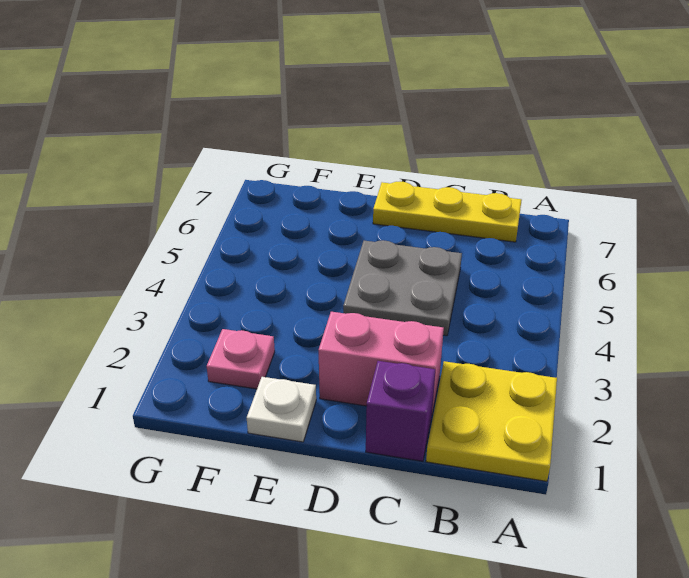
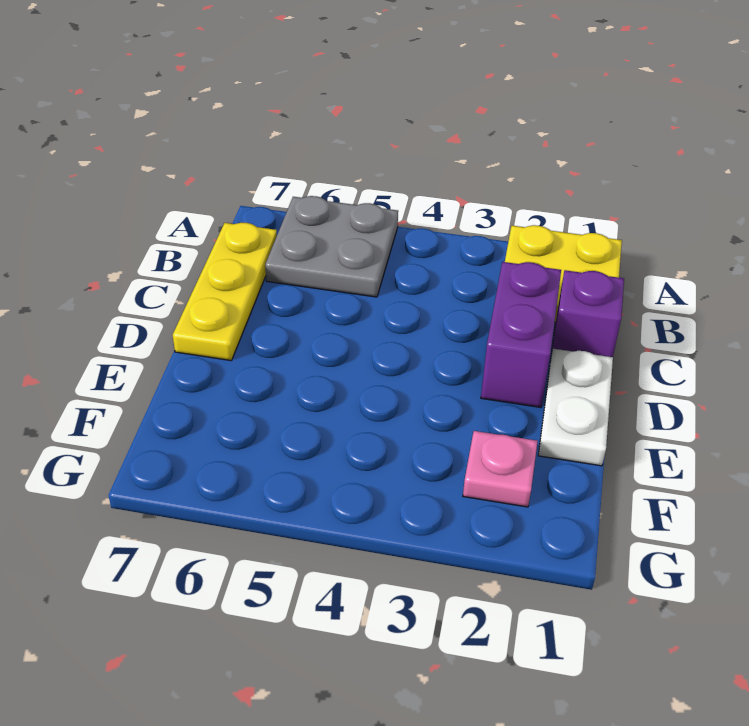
pink 1x2 brick [319,312,444,413] -> purple 1x2 brick [481,262,561,407]
grey 2x2 plate [343,240,462,336] -> grey 2x2 plate moved to [265,196,398,297]
white 1x1 plate [247,377,316,442] -> white 1x2 plate [538,349,613,466]

